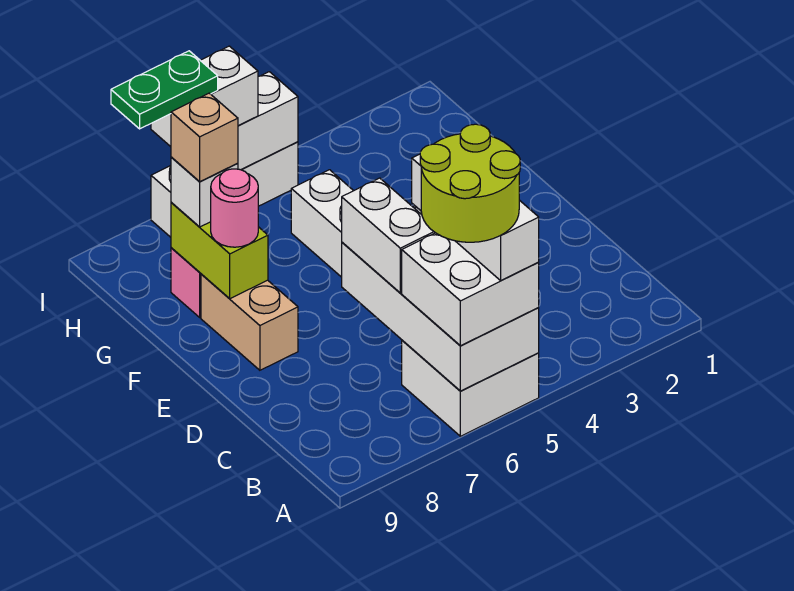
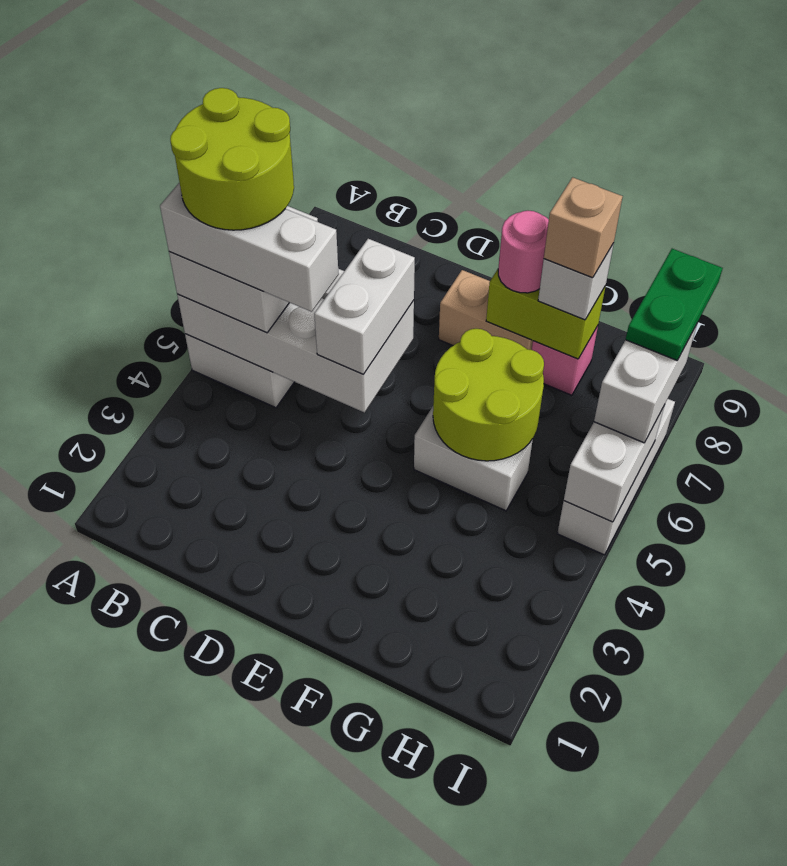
white 1x2 brick [342,178,435,293] -> white 1x2 brick turned to [314,239,415,374]
none -> lime 2x2 round brick [433,329,544,461]

